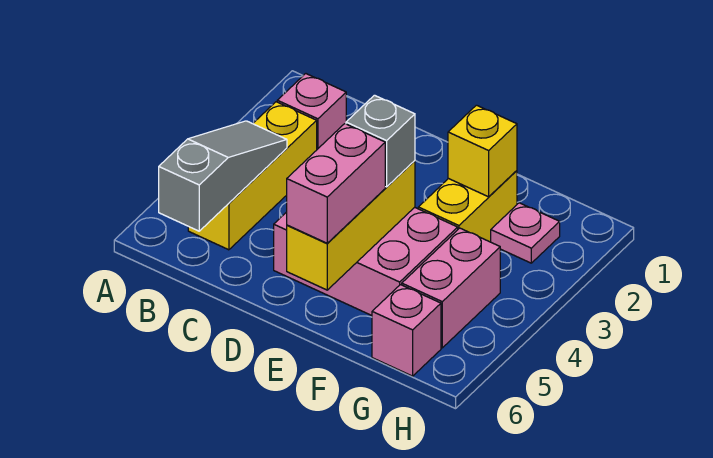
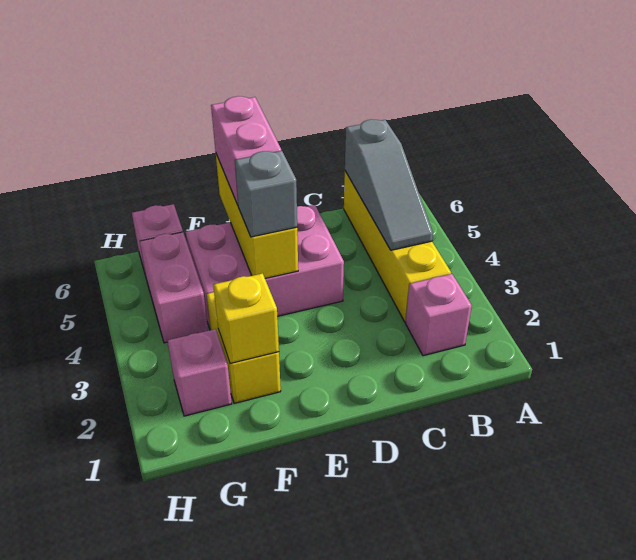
yellow 1x3 brick [188,102,317,250] -> yellow 1x4 brick [344,171,451,322]
pink 1x1 plate [491,203,560,263] -> pink 1x1 brick [168,329,232,416]

